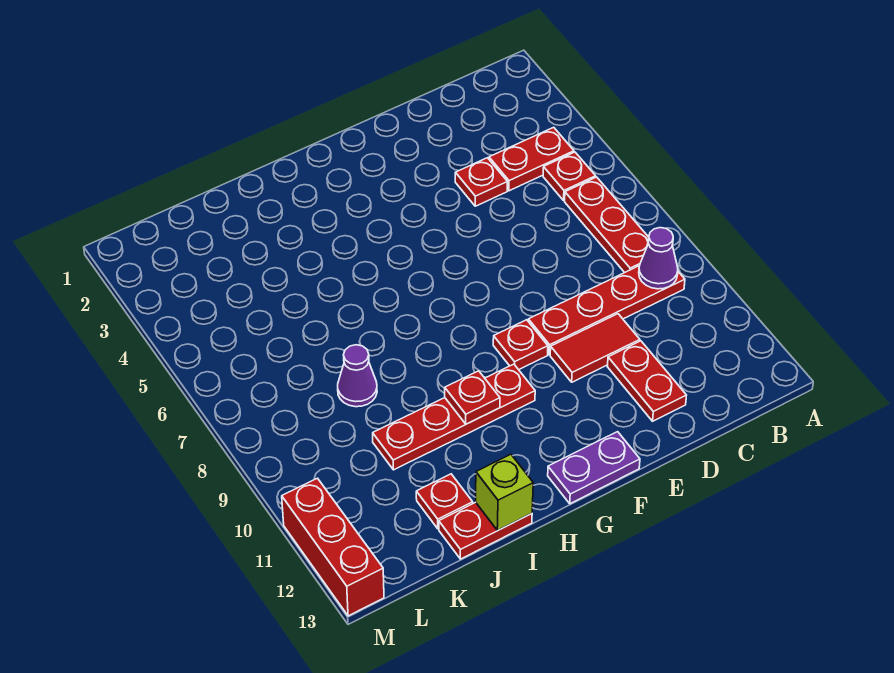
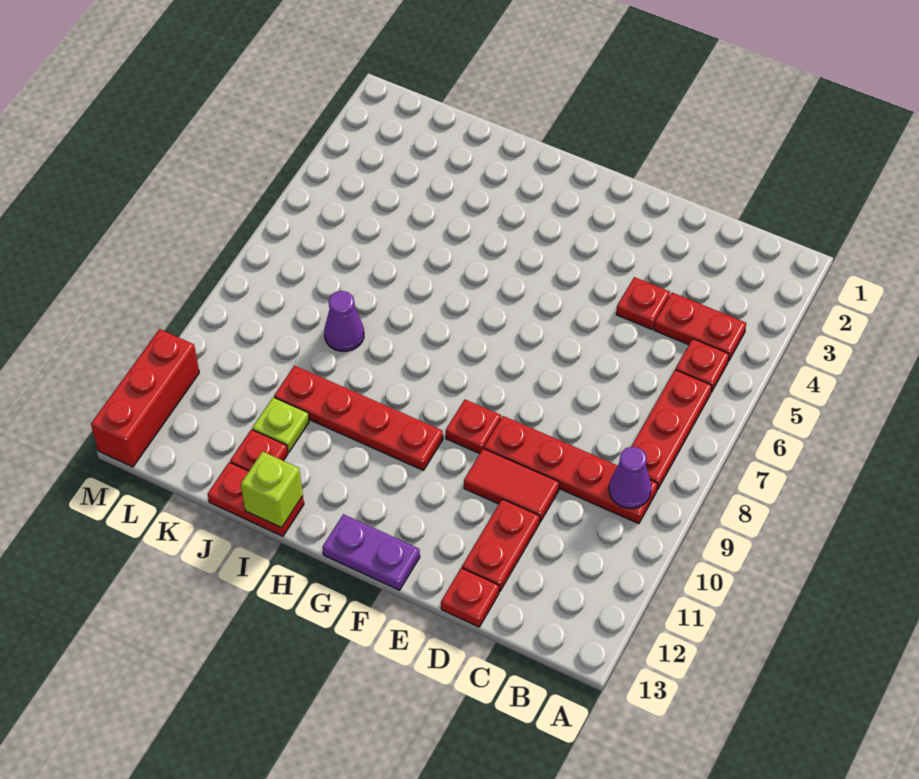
red 1x1 plate [445,371,500,424] -> red 1x1 plate moved to [441,568,499,627]
none -> lime 1x1 plate [252,397,309,452]

